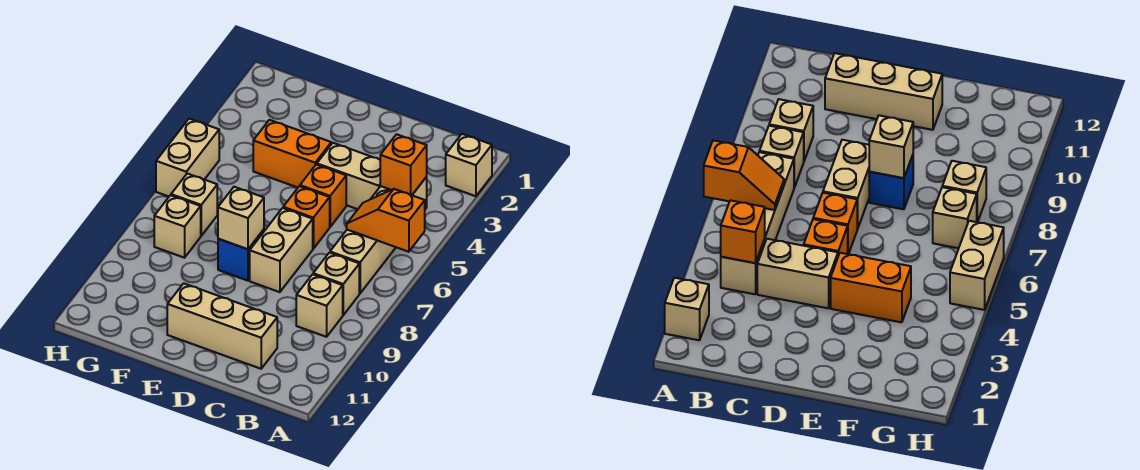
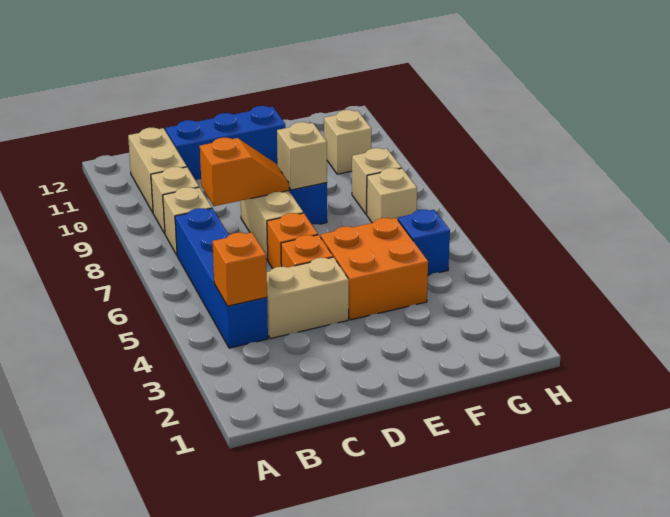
tan 1x1 brick [446,134,492,196] -> tan 1x1 brick moved to [324,110,372,174]
orange 1x2 slope [347,189,425,252] -> orange 1x2 slope moved to [200,138,289,206]
tan 1x4 brick [330,177,427,293] -> blue 1x4 brick [175,208,268,348]
tan 1x3 brick [167,283,277,369] -> blue 1x3 brick [165,106,285,180]
orange 1x2 brick [253,120,331,188] -> orange 2x2 brick [321,218,428,320]
none -> blue 1x1 brick [398,210,450,275]
tan 1x2 brick [156,119,219,196] -> tan 1x2 brick moved to [128,128,187,212]

